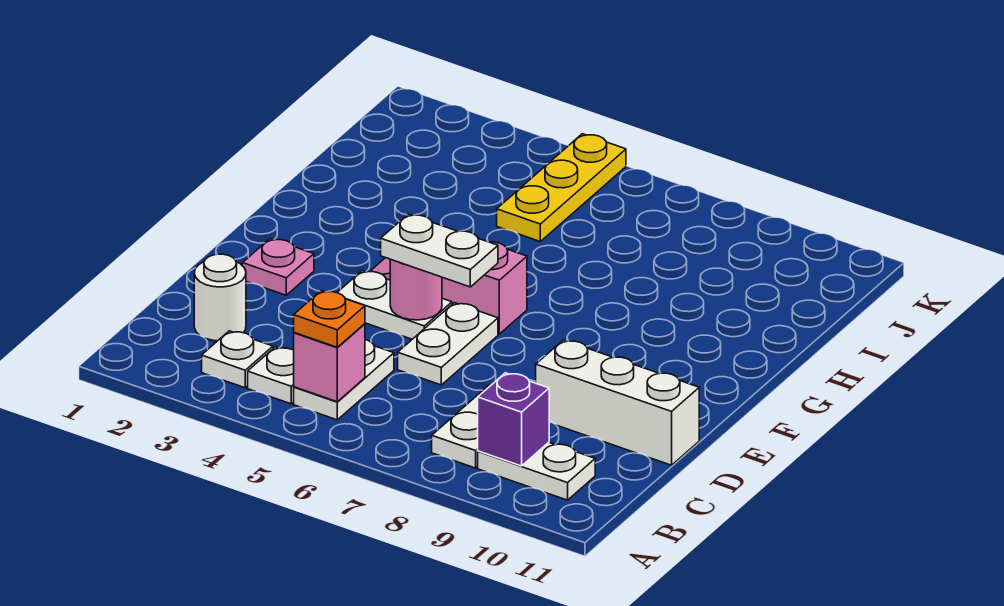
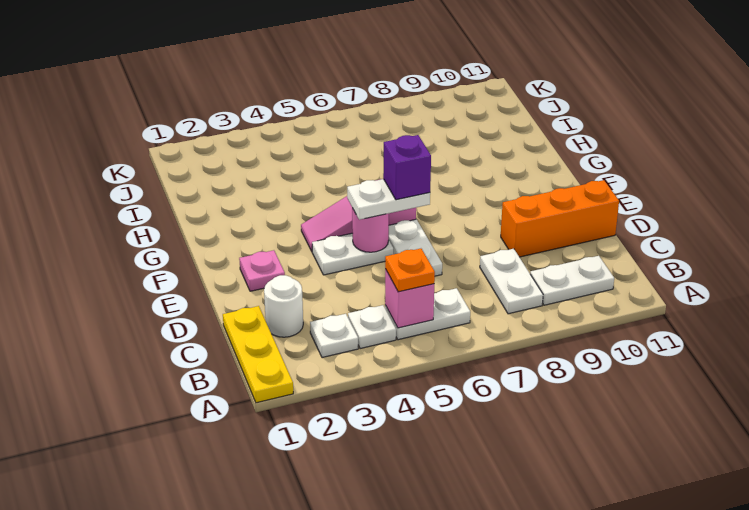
white 1x2 plate [294,340,394,420] -> white 1x2 plate turned to [385,288,470,340]
purple 1x1 brick [478,373,549,466] -> purple 1x1 brick moved to [383,135,431,200]
white 1x3 brick [536,340,699,465] -> orange 1x3 brick [501,180,619,257]
yellow 1x3 plate [497,134,626,241] -> yellow 1x3 plate moved to [223,306,293,403]

